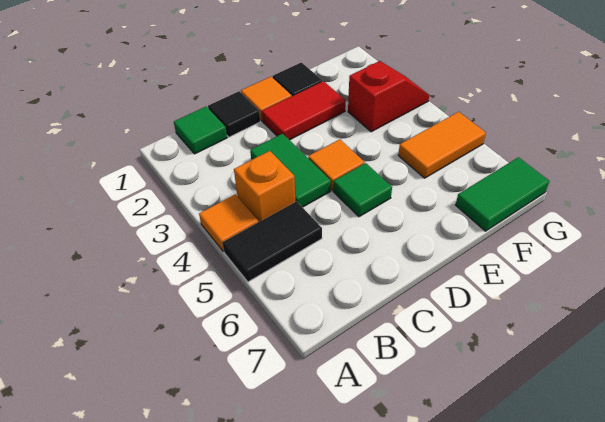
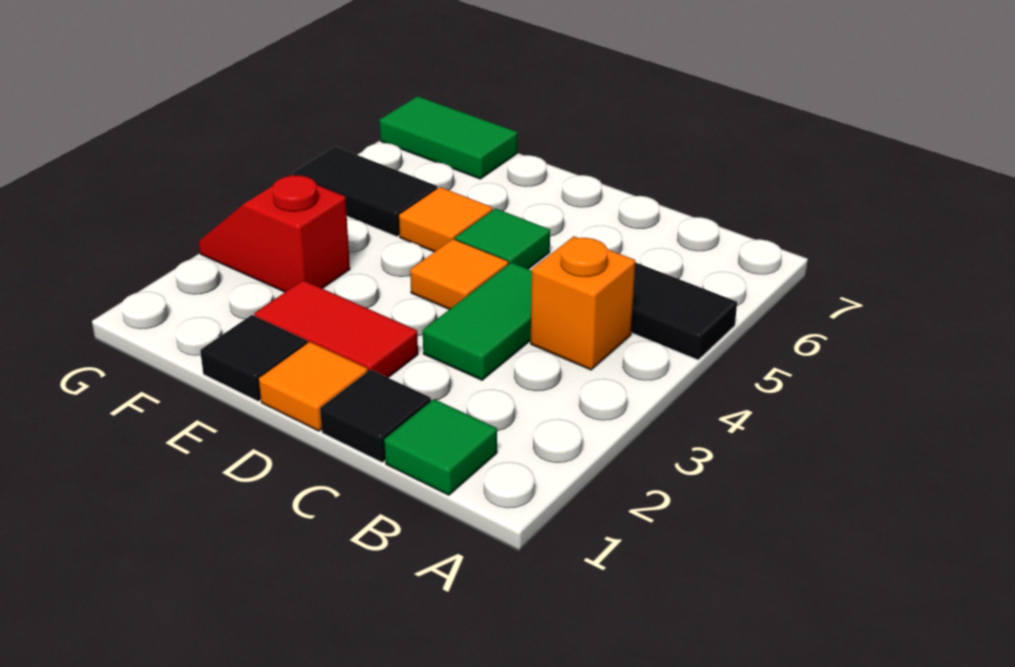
orange 1x1 tile [199,195,258,251] -> orange 1x1 tile moved to [399,187,493,252]
orange 1x2 tile [398,112,486,178] -> black 1x2 tile [293,147,437,237]

